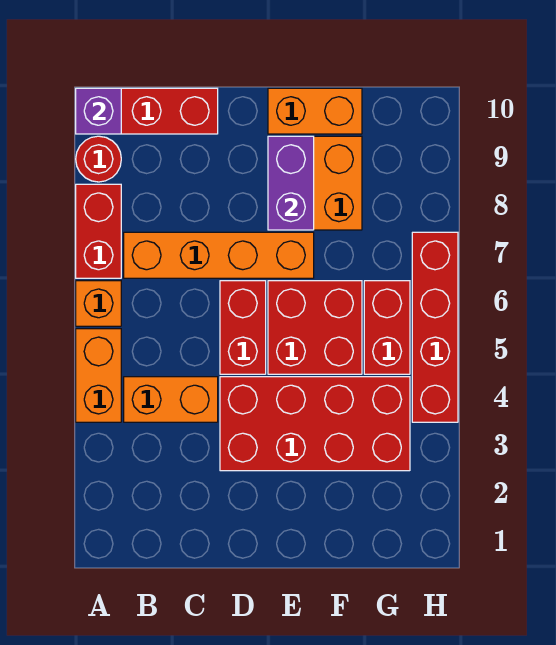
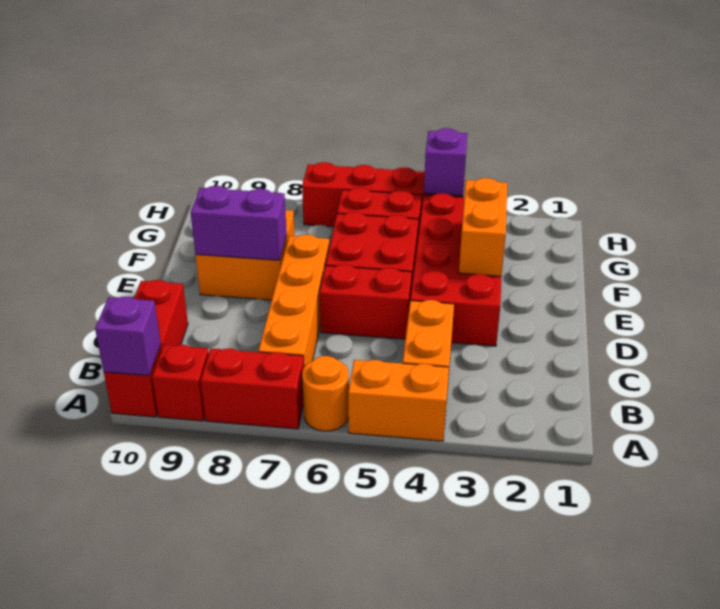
orange 1x1 brick [76,281,121,326] -> orange 1x1 round brick [302,356,349,431]
red 1x1 round brick [76,136,121,182] -> red 1x1 brick [152,345,209,421]
orange 1x2 brick [268,88,362,134] -> orange 1x2 brick moved to [459,178,507,276]
none -> purple 1x1 brick [424,128,467,196]

